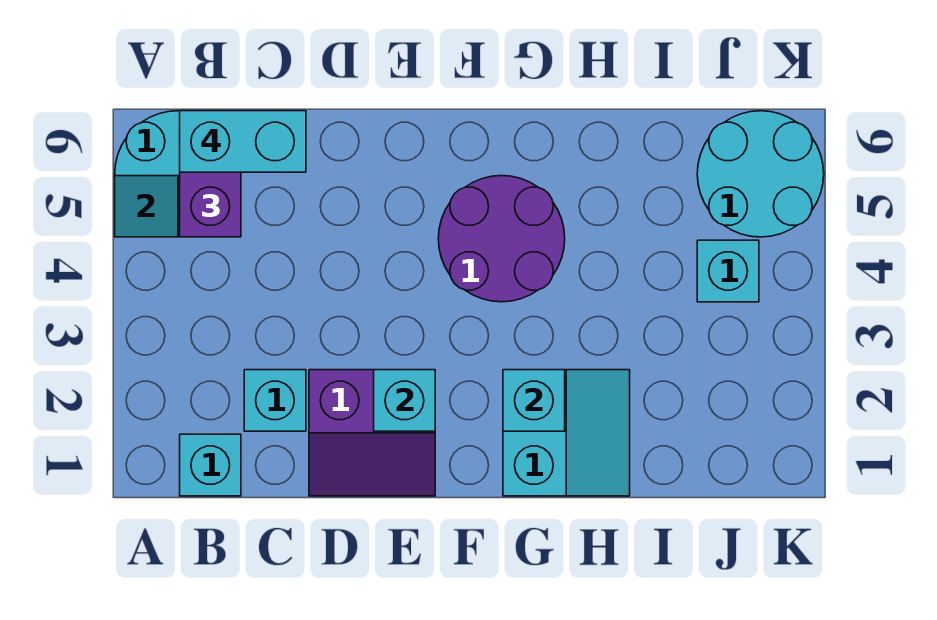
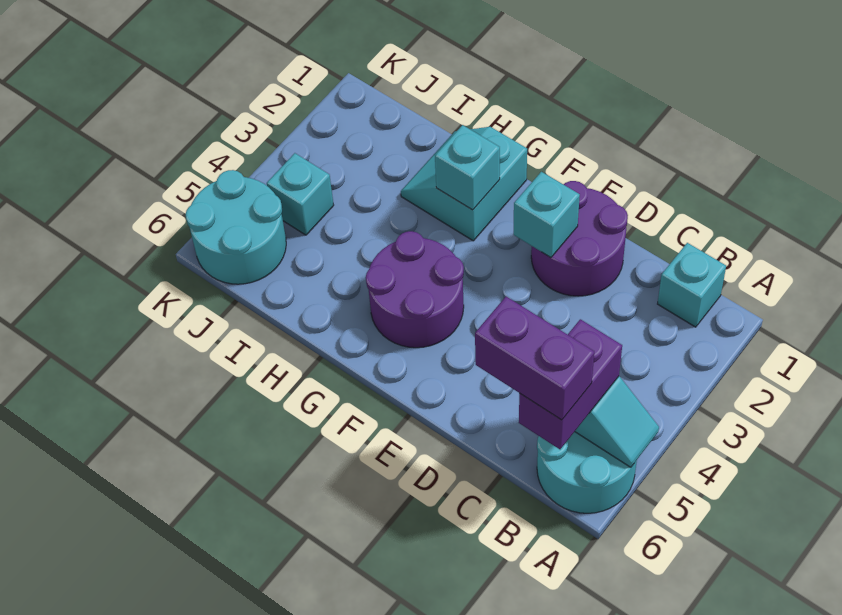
cyan 1x2 brick [180,111,306,172] -> purple 1x2 brick [475,297,594,420]
cyan 1x1 brick [244,370,306,431] -> none
purple 2x2 slope [309,370,435,496] -> purple 2x2 round brick [531,181,628,296]

